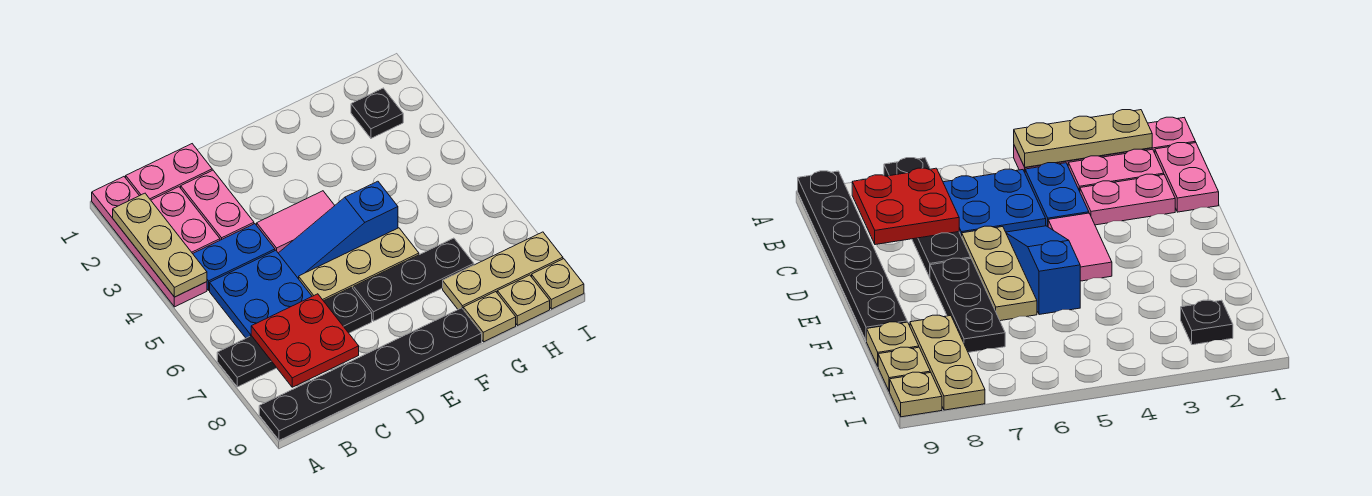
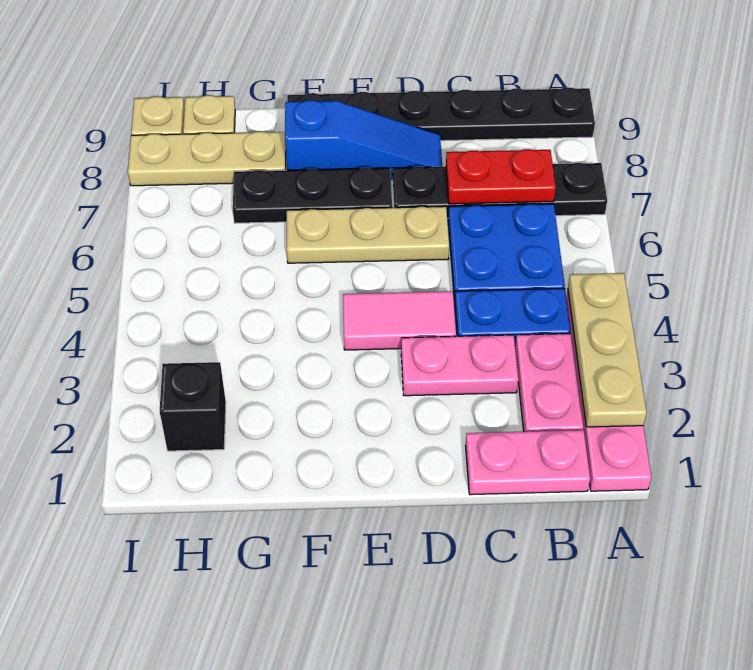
red 2x2 plate [251,294,359,387] -> red 1x2 plate [446,149,556,204]
pink 1x2 plate [181,170,254,240] -> pink 1x2 plate turned to [401,335,518,396]
blue 1x3 slope [279,181,398,278] -> blue 1x3 slope moved to [285,100,442,180]
tan 1x1 plate [463,292,516,342] -> none
black 1x1 plate [351,88,403,138] -> black 1x1 brick [160,362,226,451]

